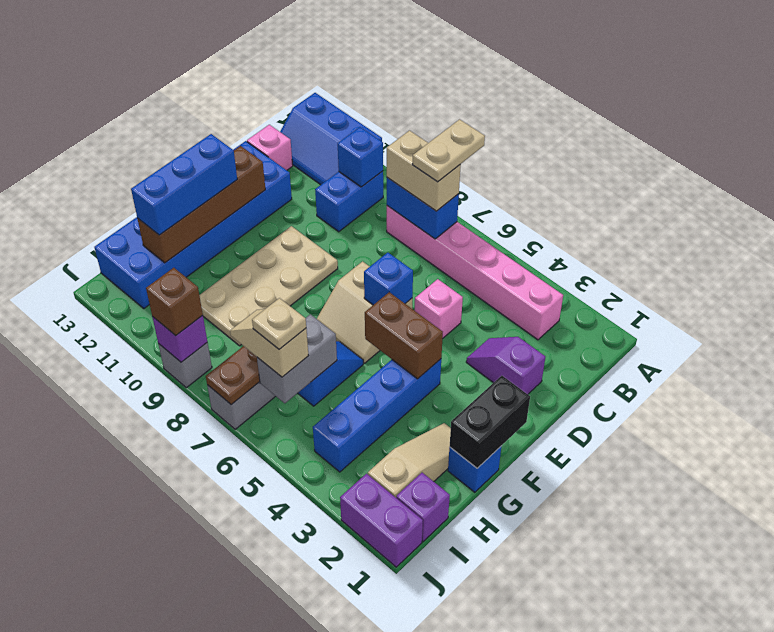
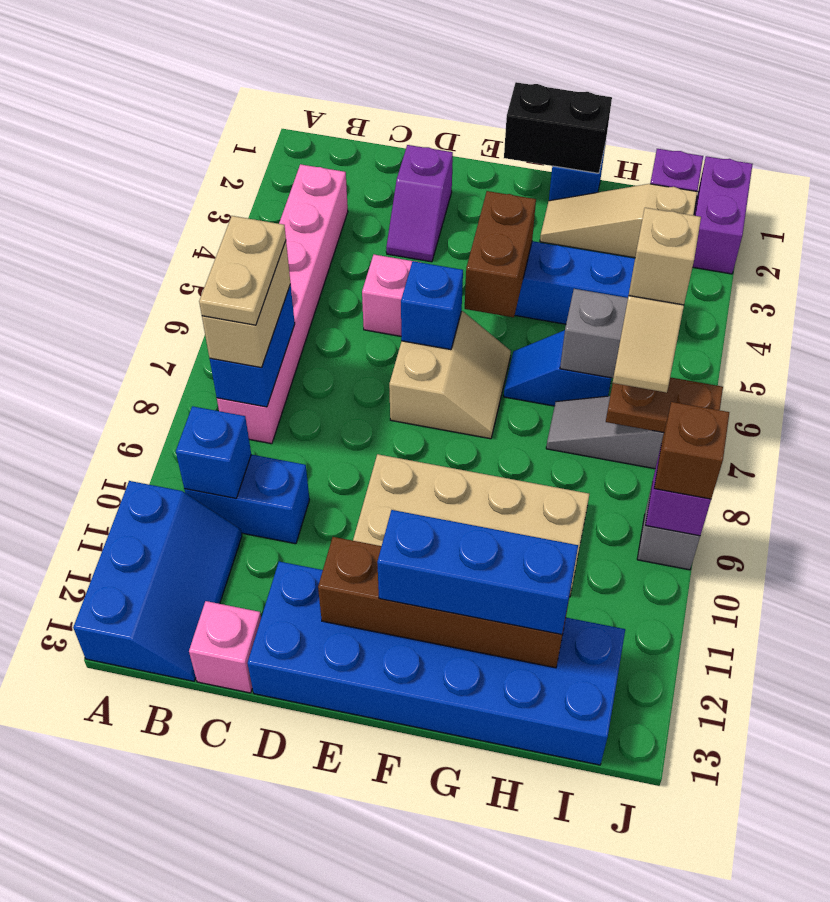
tan 1x2 plate [412,119,485,182] -> tan 1x2 plate turned to [199,216,286,325]
tan 1x1 plate [252,298,306,349] -> tan 1x1 brick [629,208,701,305]

